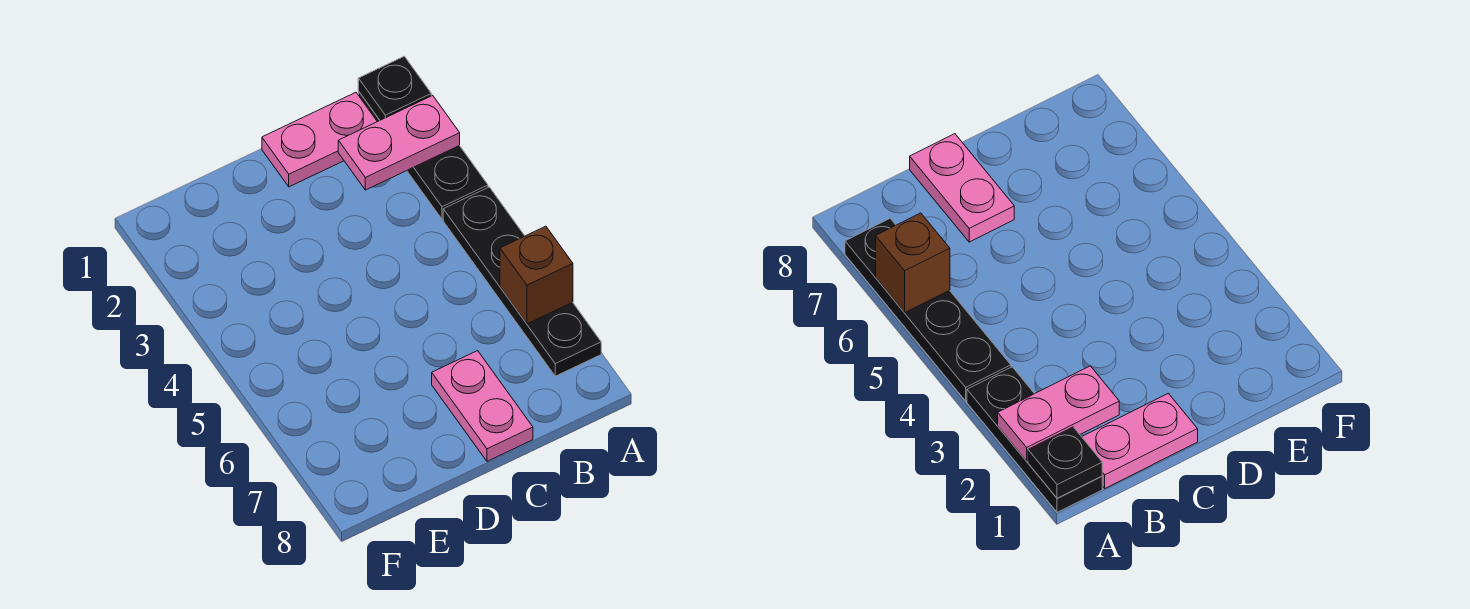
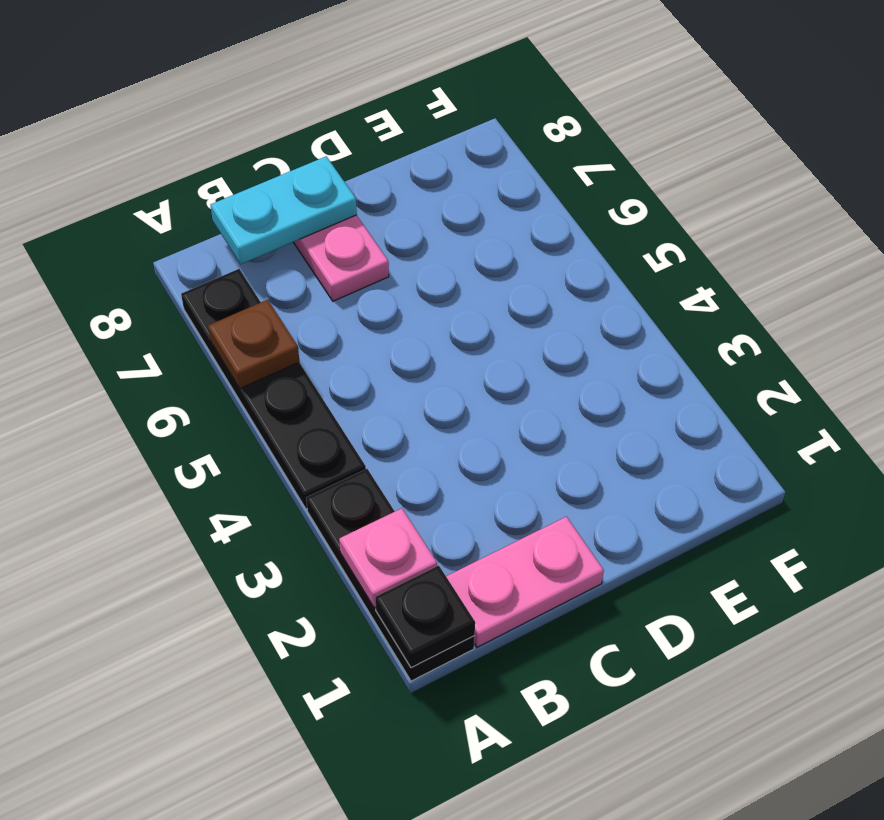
pink 1x2 plate [338,95,460,190] -> pink 1x1 plate [339,508,437,608]
brown 1x1 brick [500,226,573,324] -> brown 1x1 plate [208,300,299,389]
none -> cyan 1x2 plate [211,156,357,264]

